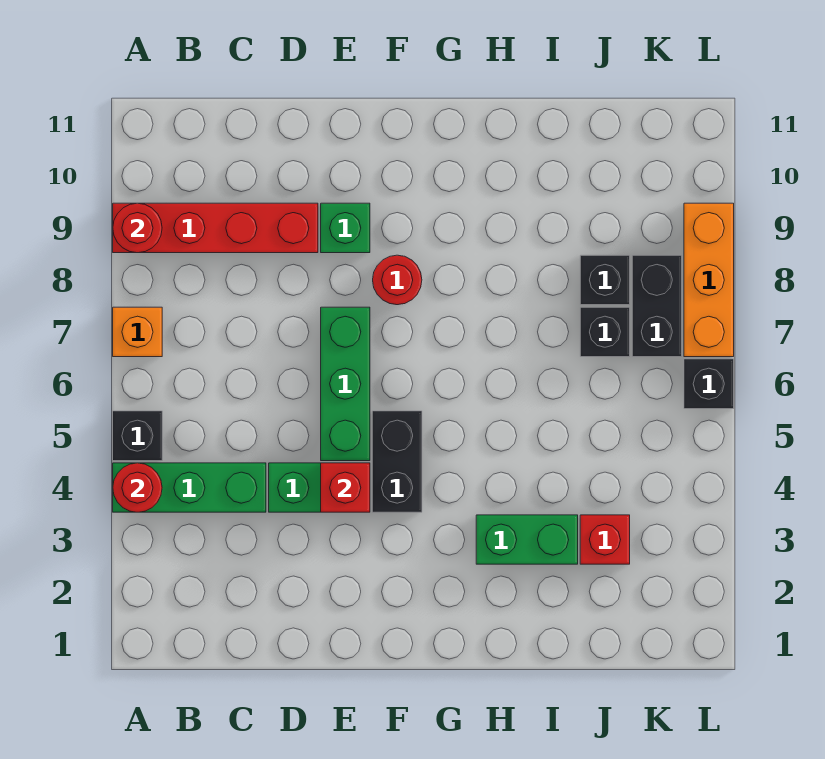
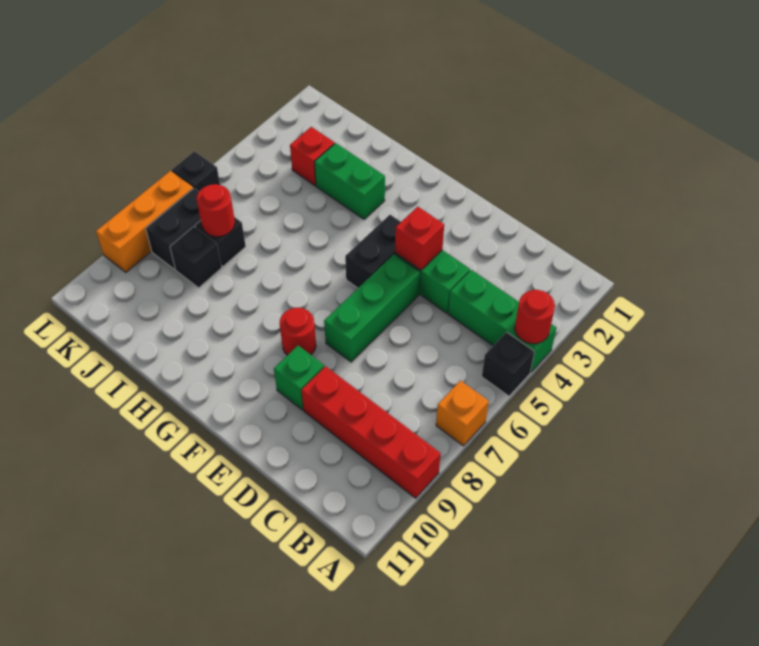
red 1x1 round brick [113,203,162,253] -> red 1x1 round brick moved to [197,184,235,237]

